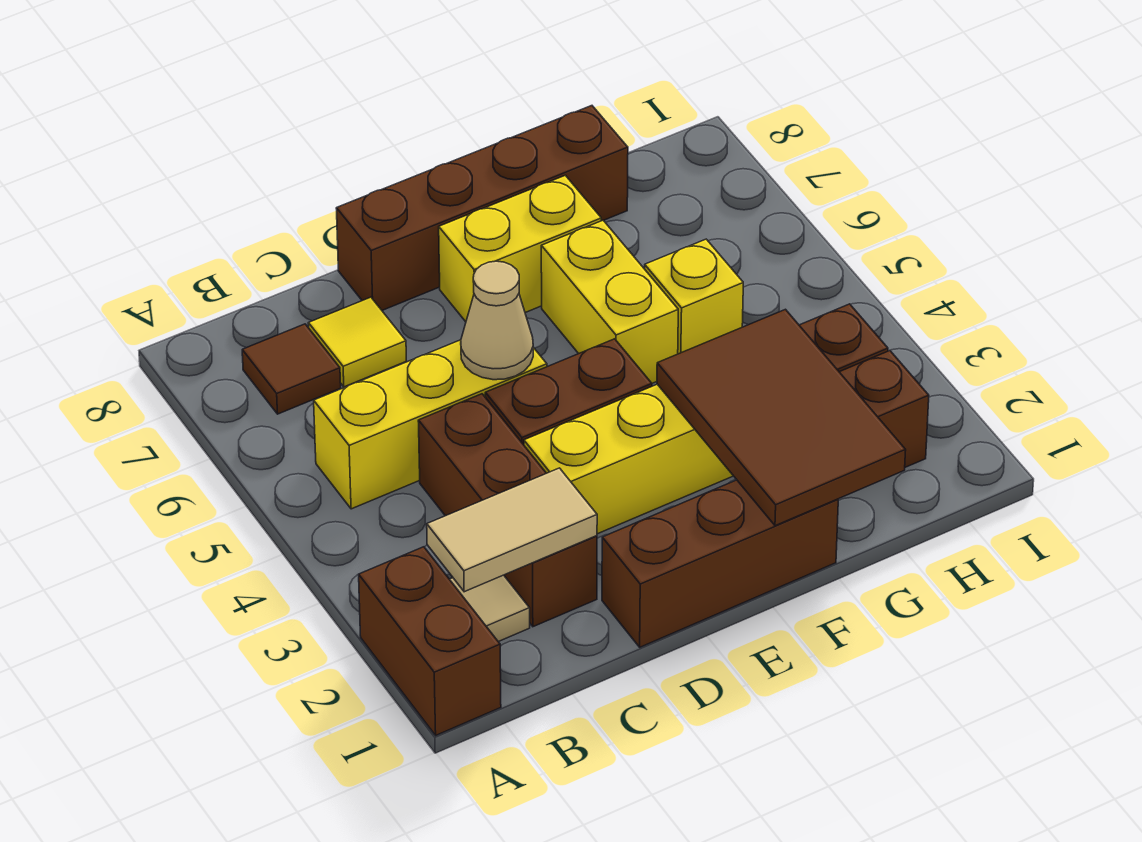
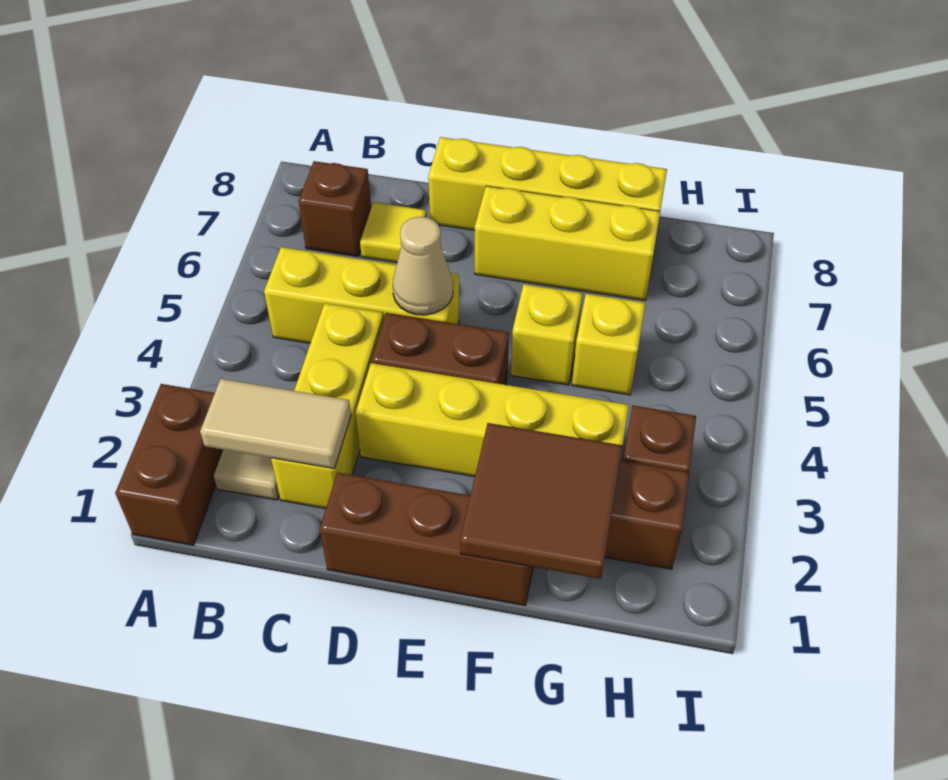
brown 1x1 tile [242,324,341,414] -> brown 1x1 brick [299,161,371,257]
brown 1x3 brick [418,394,597,627] -> yellow 1x3 brick [271,303,384,508]
brown 1x4 brick [336,106,628,310] -> yellow 1x4 brick [428,137,667,230]
yellow 1x2 brick [439,175,601,322] -> yellow 1x3 brick [475,186,660,300]
brown 2x3 tile [657,309,906,526] -> brown 2x2 tile [460,423,623,579]
yellow 1x2 brick [541,220,678,383] -> yellow 1x1 brick [511,284,583,385]

